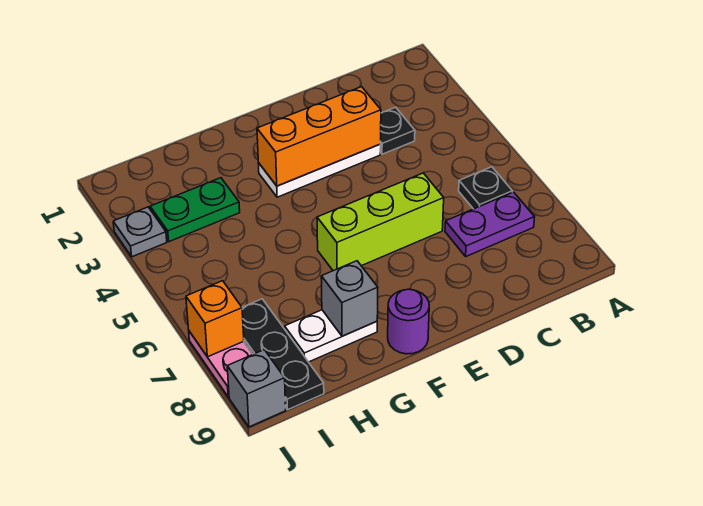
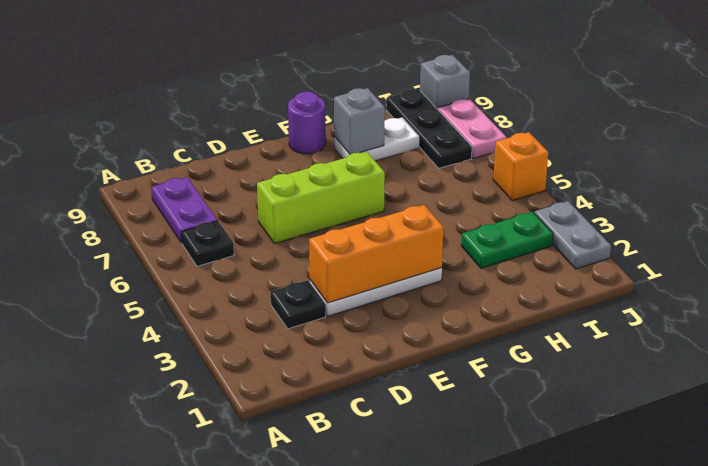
purple 1x2 plate [445,192,535,256] -> purple 1x2 plate turned to [151,177,217,243]
grey 1x1 plate [113,207,167,257] -> grey 1x2 plate [534,201,611,269]
orange 1x1 brick [186,281,244,357] -> orange 1x1 brick moved to [493,132,548,201]

